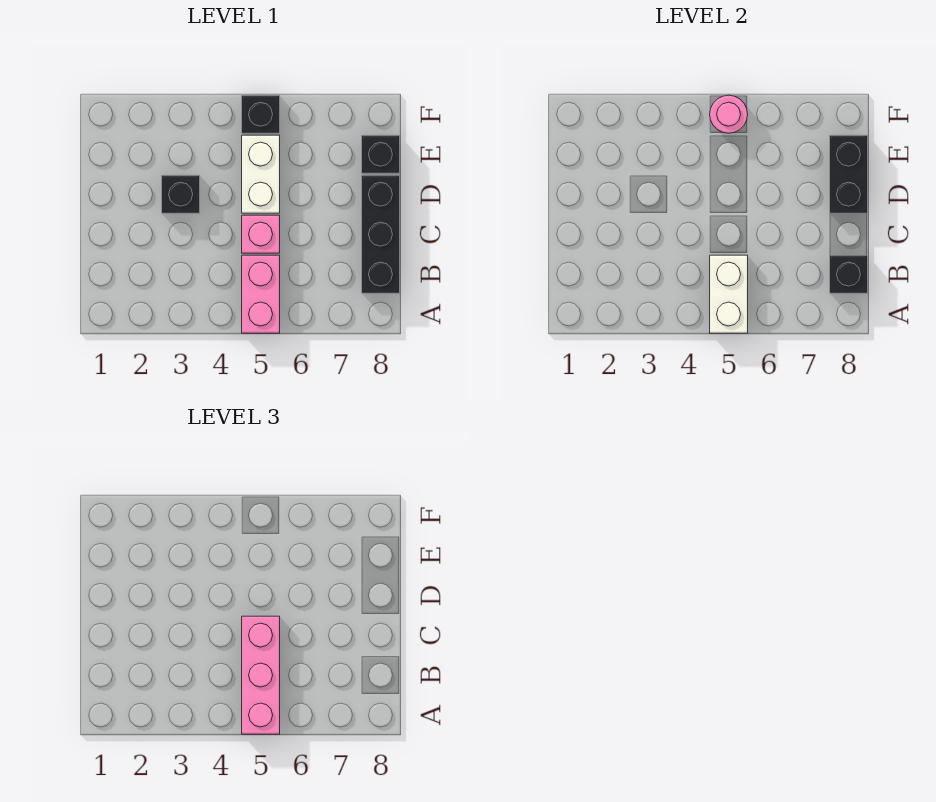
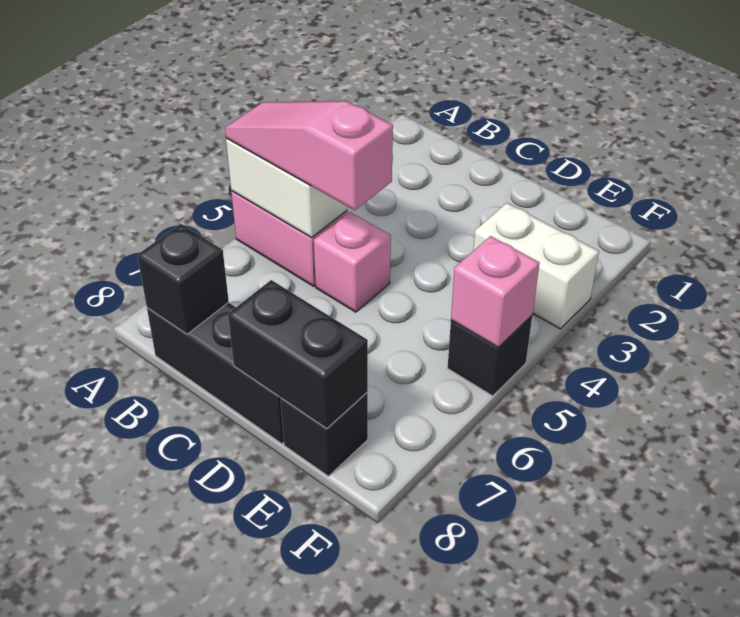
pink 1x3 brick [242,616,280,734] -> pink 1x3 slope [225,101,393,210]
black 1x1 brick [162,175,200,213] -> none
white 1x2 brick [242,135,280,213] -> white 1x2 brick moved to [473,203,599,329]
pink 1x1 round brick [710,95,748,133] -> pink 1x1 brick [451,236,540,347]

